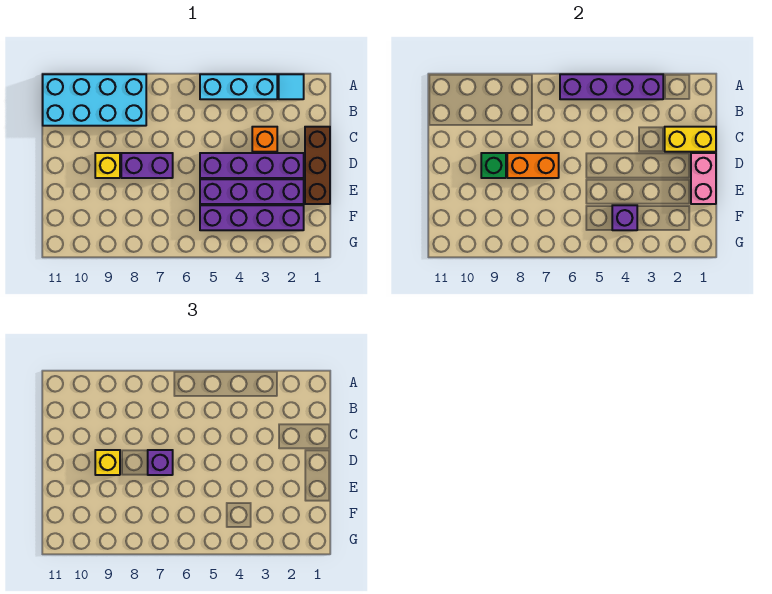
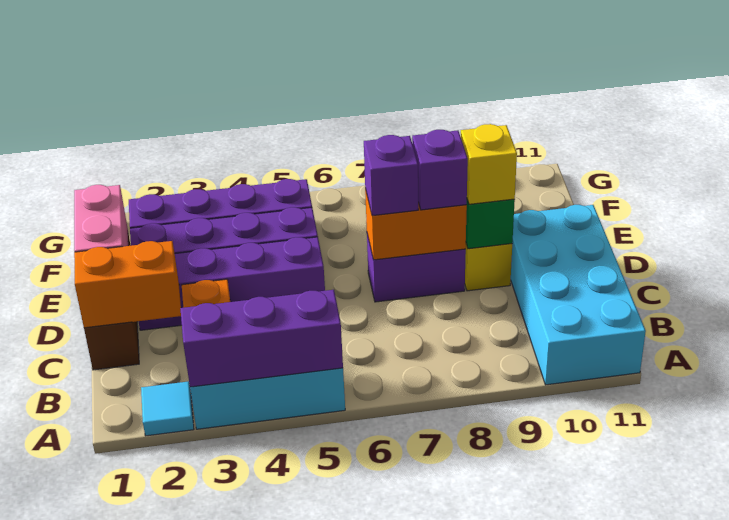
purple 1x4 brick [560,74,663,99] -> purple 1x3 brick [180,290,343,387]
cyan 2x4 brick [43,74,146,126] -> cyan 2x4 brick turned to [511,205,646,385]
yellow 1x2 brick [665,127,716,152] -> orange 1x2 brick [74,241,181,328]
purple 1x1 brick [612,205,637,230] -> purple 1x1 brick moved to [412,130,468,210]

